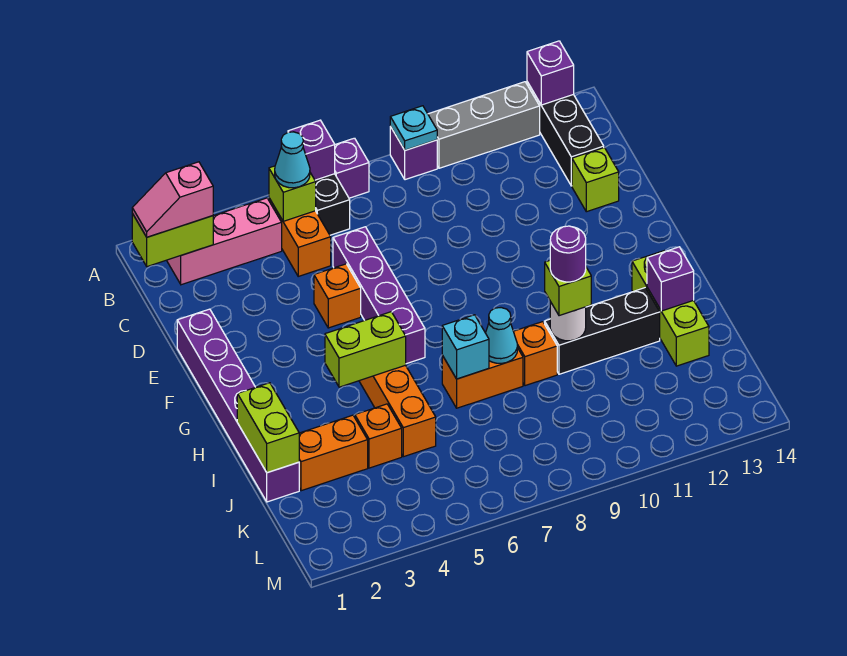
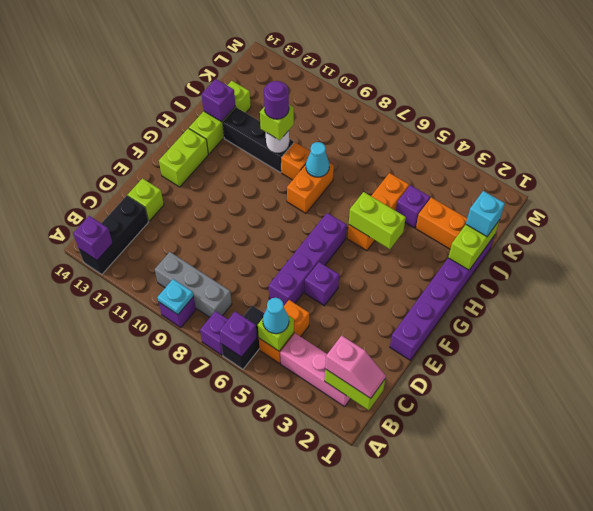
grey 1x3 brick [428,82,540,168] -> grey 1x3 brick moved to [155,252,232,317]
orange 1x1 brick [314,264,361,328] -> purple 1x1 brick [305,262,339,306]
none -> lime 1x2 brick [159,128,208,187]
orange 1x2 brick [442,348,523,408] -> orange 1x2 brick turned to [287,163,334,213]
cyan 1x1 brick [442,315,489,379] -> cyan 1x1 brick moved to [466,191,505,236]
orange 1x1 brick [355,404,402,468] -> purple 1x1 brick [396,185,430,228]

